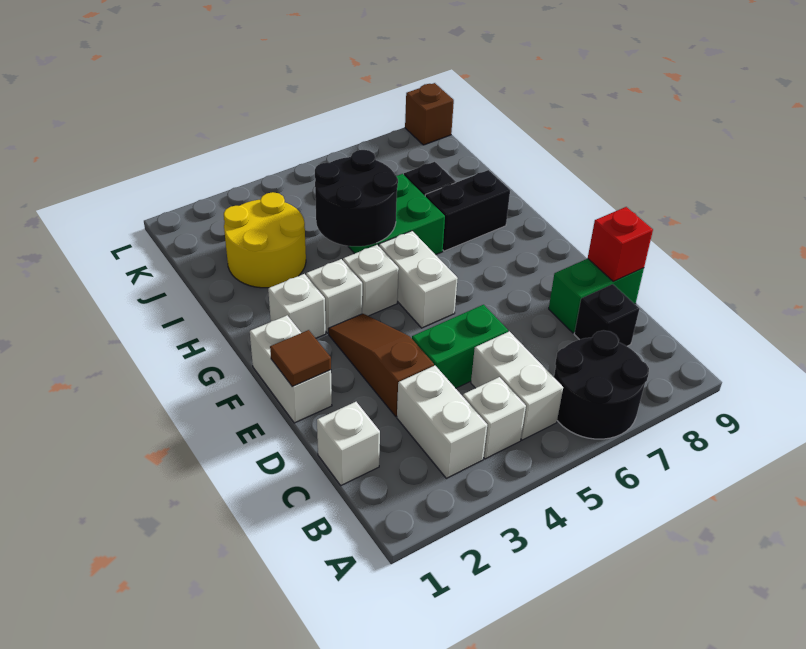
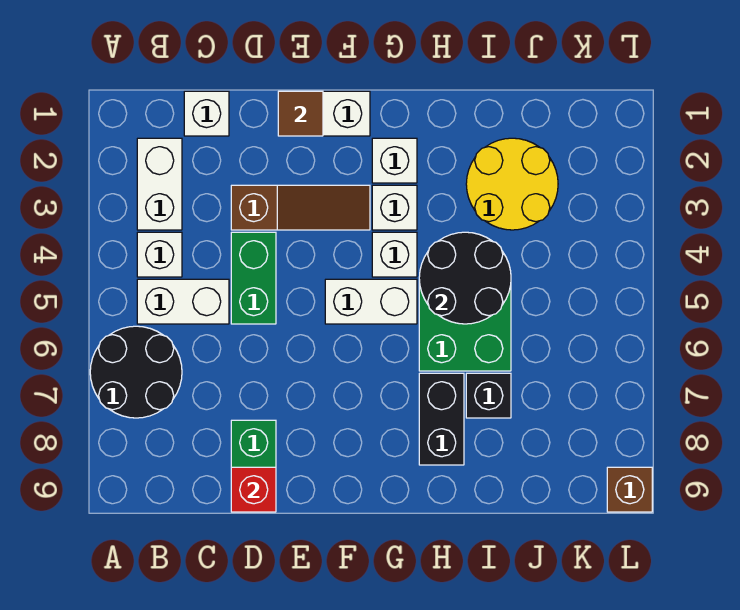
white 1x2 brick [397,366,487,478] -> white 1x2 brick turned to [137,138,182,230]
black 1x1 brick [574,284,639,346] -> none

